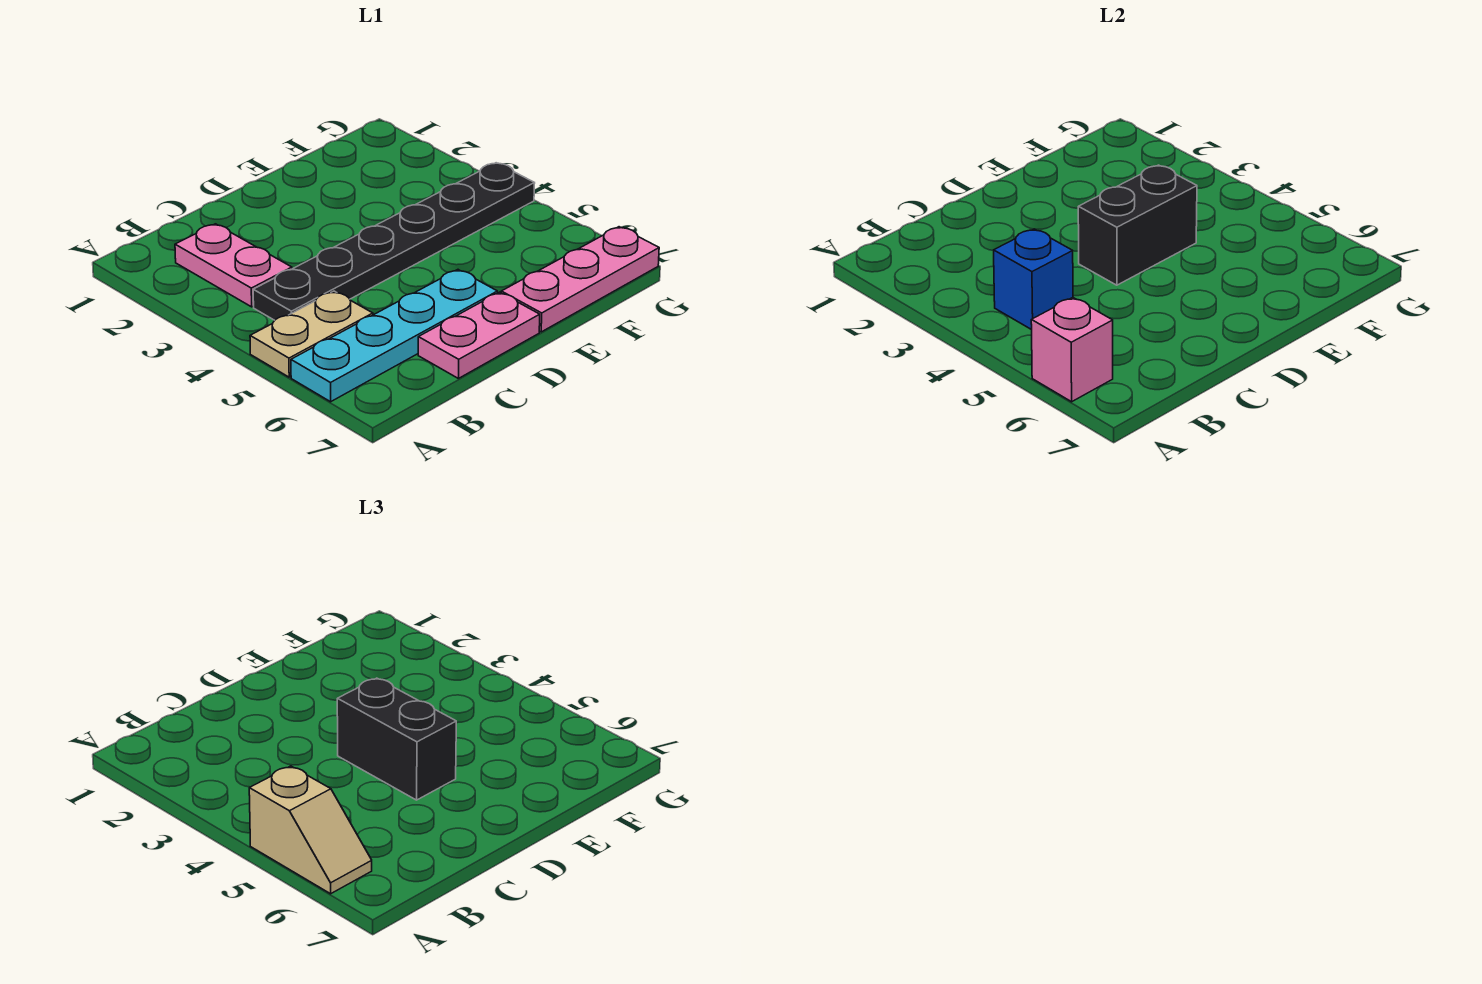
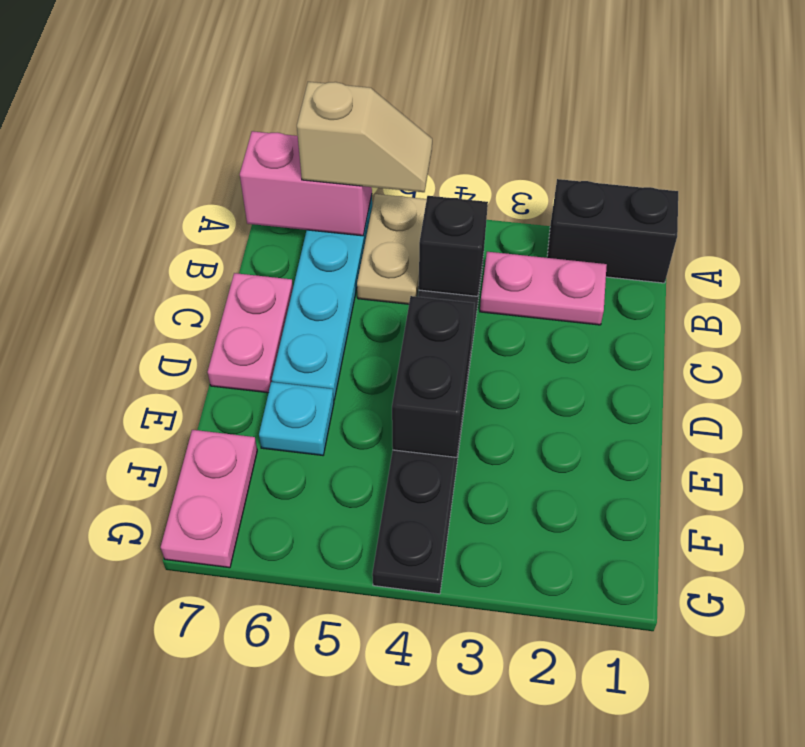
tan 1x2 slope [249,766,372,894] -> tan 1x2 slope turned to [297,82,432,192]
pink 1x1 brick [1031,298,1113,402] -> pink 1x2 brick [240,131,372,236]
blue 1x1 brick [994,229,1073,330] -> black 1x1 brick [419,196,488,296]
black 1x2 brick [337,678,456,800] -> black 1x2 brick moved to [547,179,678,283]
none -> cyan 1x1 plate [259,382,334,455]
pink 1x3 plate [501,227,659,332] -> pink 1x2 plate [161,430,257,568]

